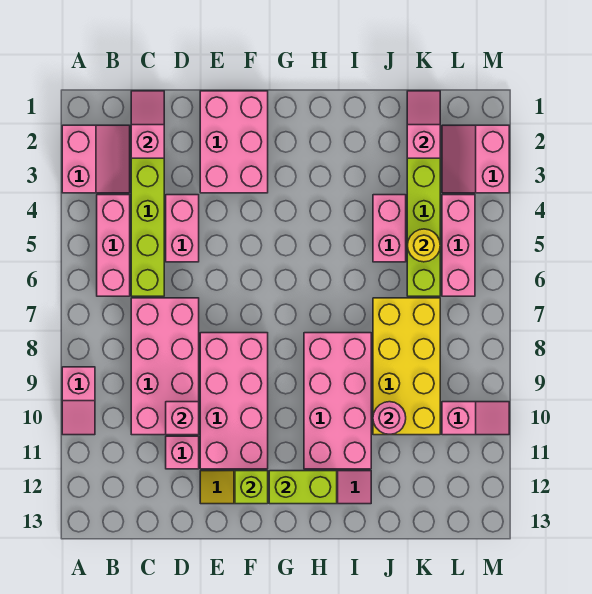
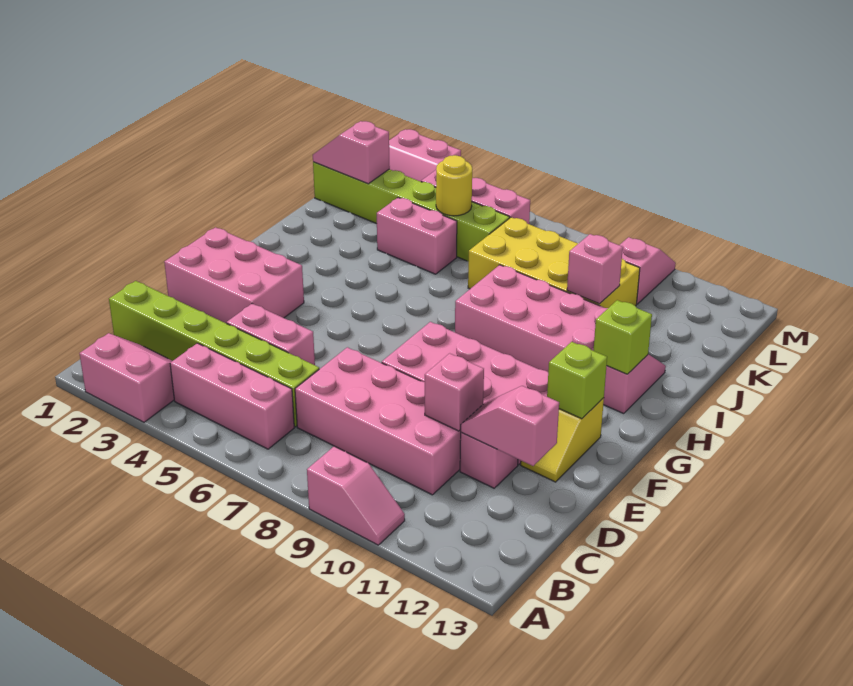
pink 1x2 slope [131,91,164,158] -> pink 1x2 slope moved to [461,386,559,466]
lime 1x2 brick [269,471,337,504] -> lime 1x1 brick [593,300,652,374]
pink 1x1 round brick [373,402,406,434] -> pink 1x1 brick [567,234,623,304]

